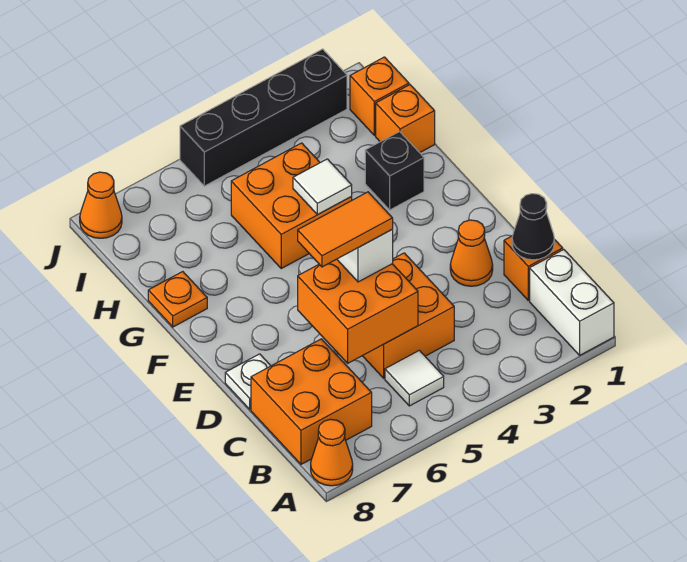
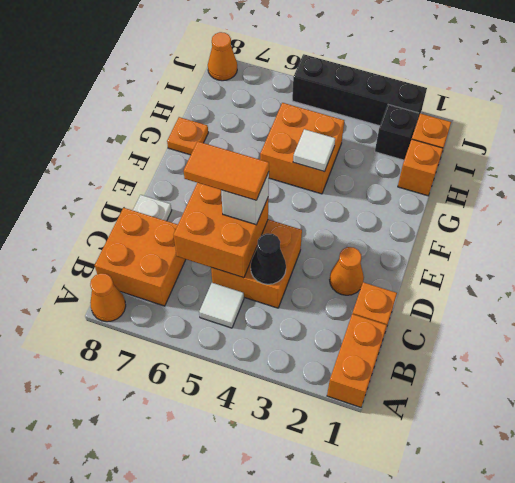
white 1x2 brick [530,250,614,355] -> orange 1x2 brick [327,314,387,407]
black 1x1 cone [512,194,554,260] -> black 1x1 cone moved to [251,233,286,284]
black 1x1 brick [365,132,424,210] -> black 1x1 brick moved to [375,105,419,160]

